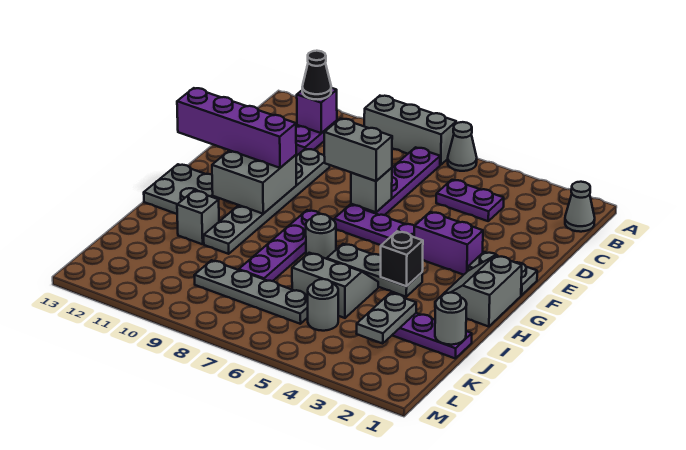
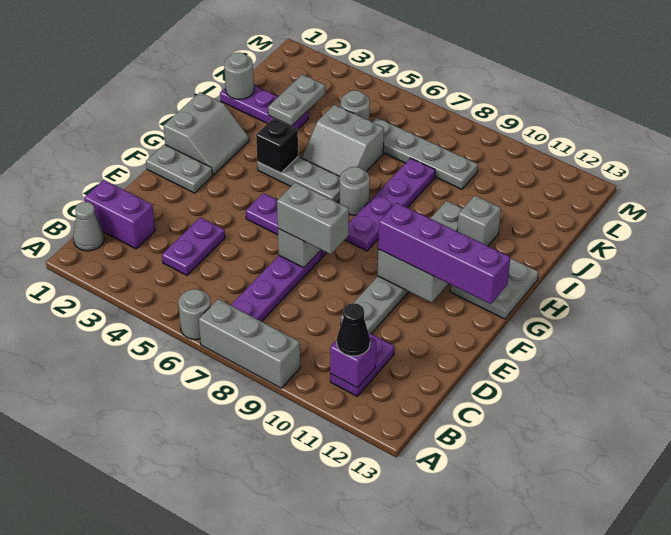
grey 1x1 cone [448,122,477,171] -> grey 1x1 round brick [178,289,211,340]
purple 1x2 plate [436,180,504,221] -> purple 1x2 plate turned to [162,217,225,275]
purple 1x2 brick [414,212,483,275] -> purple 1x2 brick moved to [84,180,155,249]

